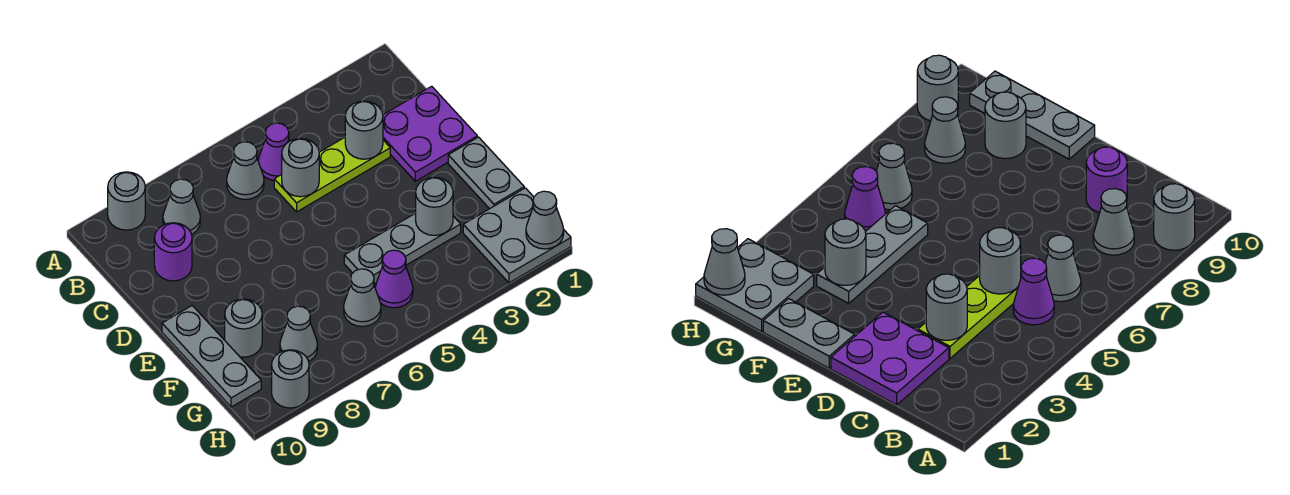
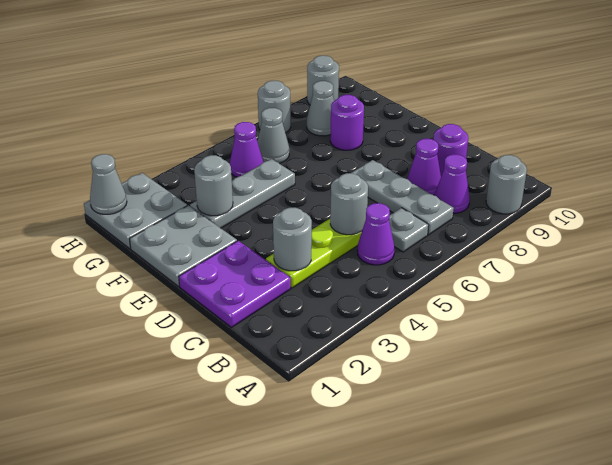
grey 1x1 cone [227,142,264,199] -> grey 1x1 plate [389,208,429,252]
grey 1x1 cone [163,179,200,234] -> purple 1x1 cone [435,154,470,213]
none -> purple 1x1 cone [407,139,441,195]
grey 1x2 plate [448,137,524,209] -> grey 2x2 plate [130,205,237,286]
grey 1x3 plate [162,306,261,407] -> grey 1x3 plate moved to [352,160,454,235]
none -> purple 1x1 round brick [330,95,364,150]
grey 1x1 round brick [225,299,262,357] -> grey 1x1 round brick moved to [258,81,291,133]

